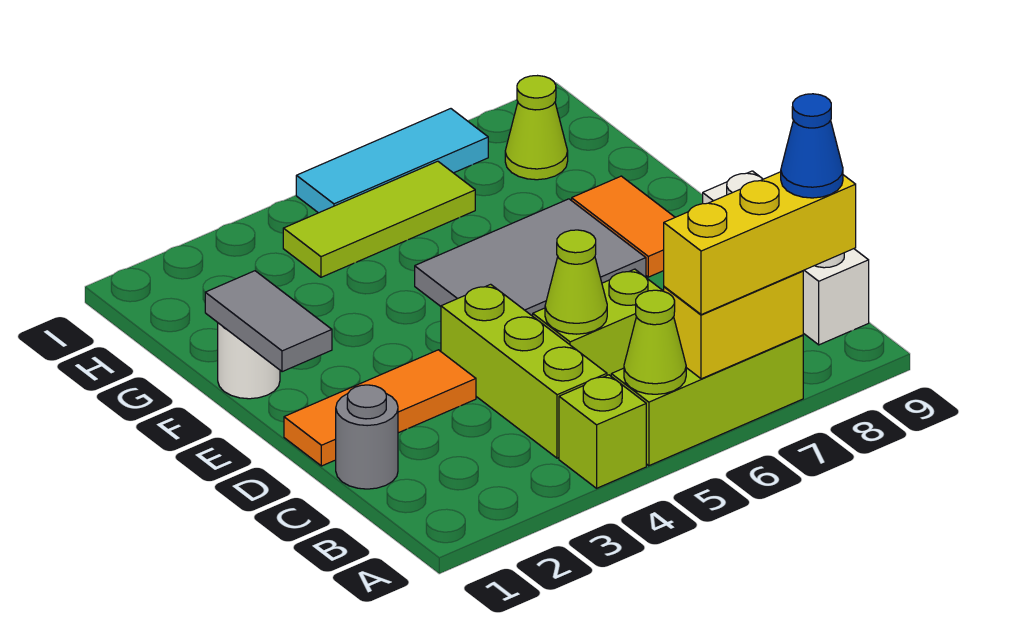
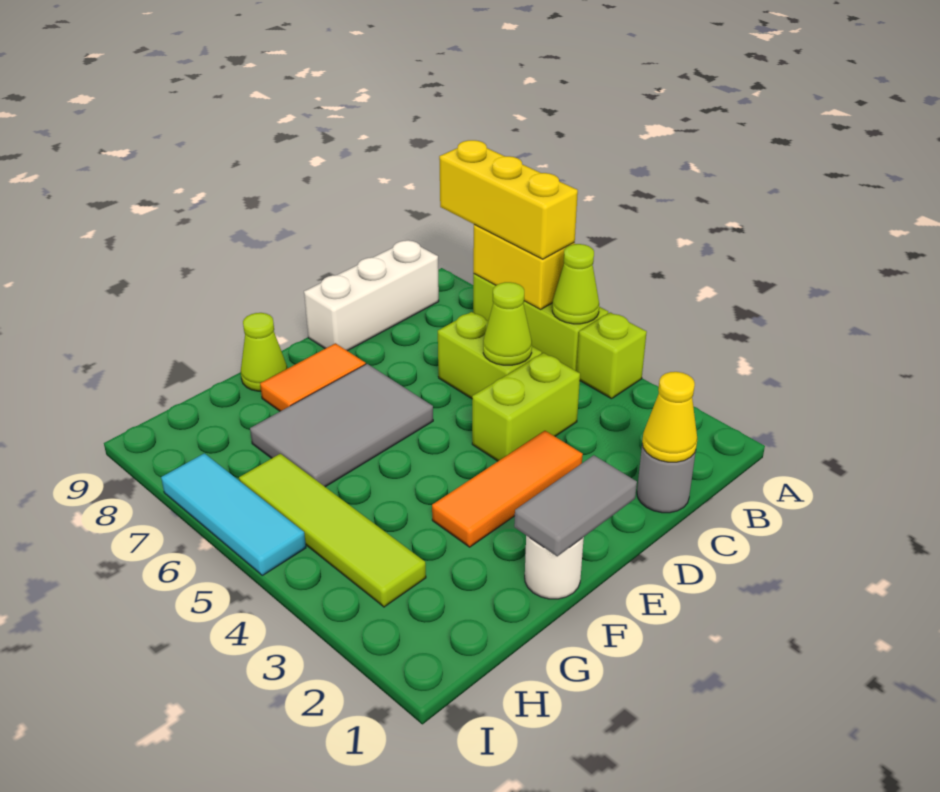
blue 1x1 cone [781,94,843,198] -> none
lime 1x3 brick [441,284,607,458] -> lime 1x2 brick [472,353,580,461]
none -> yellow 1x1 cone [642,372,697,462]
orange 1x3 tile [284,350,476,466] -> orange 1x3 tile turned to [432,431,583,547]
grey 2x3 tile [415,199,646,316] -> grey 2x3 tile turned to [250,364,433,487]
lime 1x3 tile [283,161,475,277] -> lime 1x4 tile [239,454,426,607]
lime 1x1 cone [505,76,568,180] -> lime 1x1 cone moved to [241,313,287,391]

